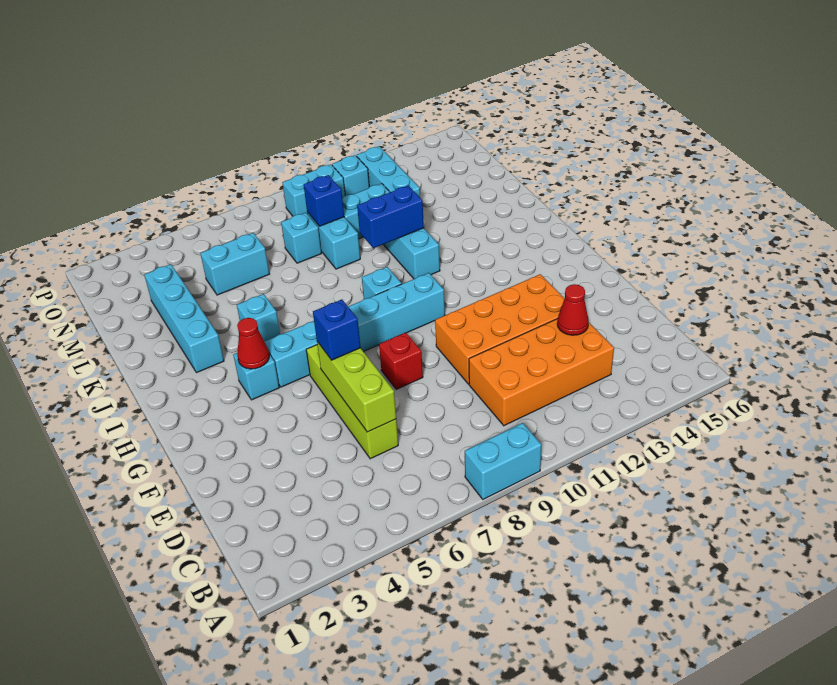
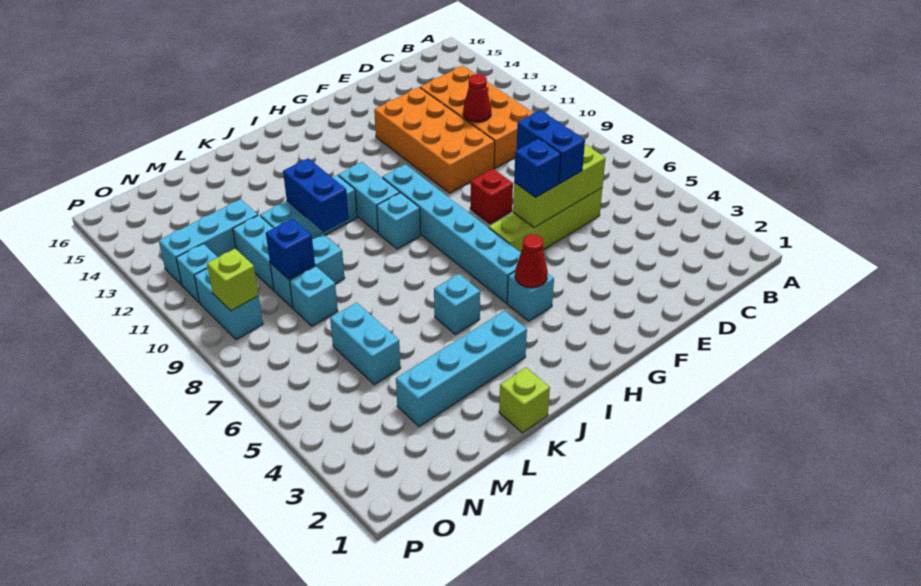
cyan 1x2 brick [465,423,542,499] -> cyan 1x2 brick moved to [338,162,400,233]
red 1x1 cone [557,284,589,335] -> red 1x1 cone moved to [463,74,491,122]
none -> blue 1x2 brick [516,110,585,183]
none -> lime 1x1 brick [499,368,550,433]
none -> lime 1x1 brick [207,249,258,311]

